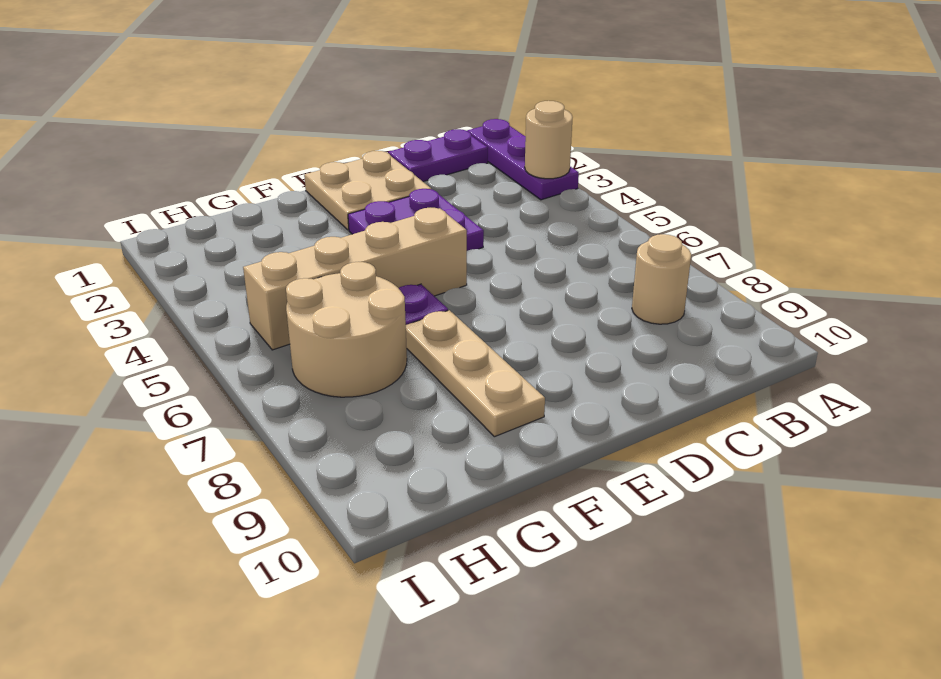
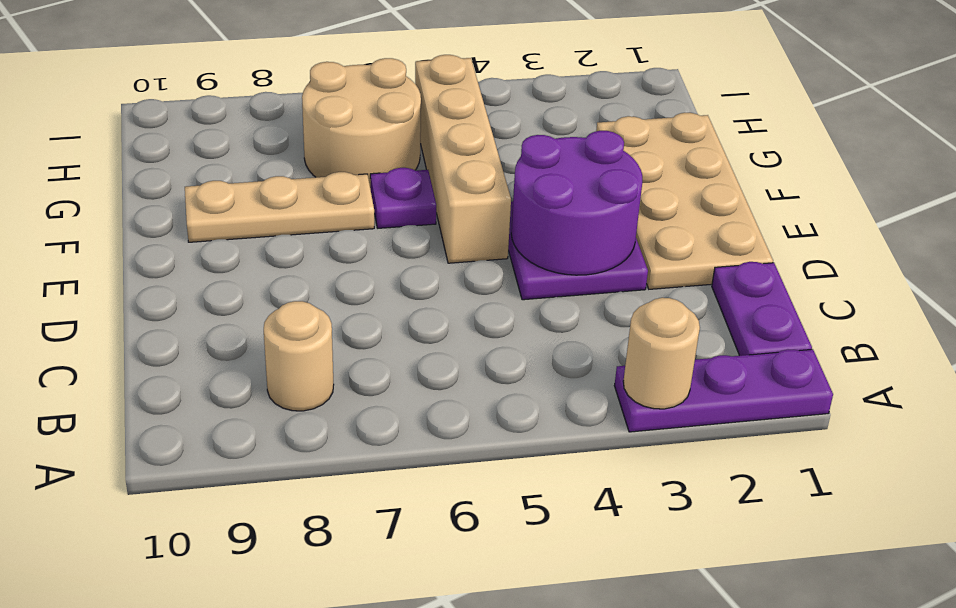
tan 2x2 plate [304,151,431,230] -> tan 2x4 plate [596,113,773,289]
none -> purple 2x2 round brick [511,131,642,275]

